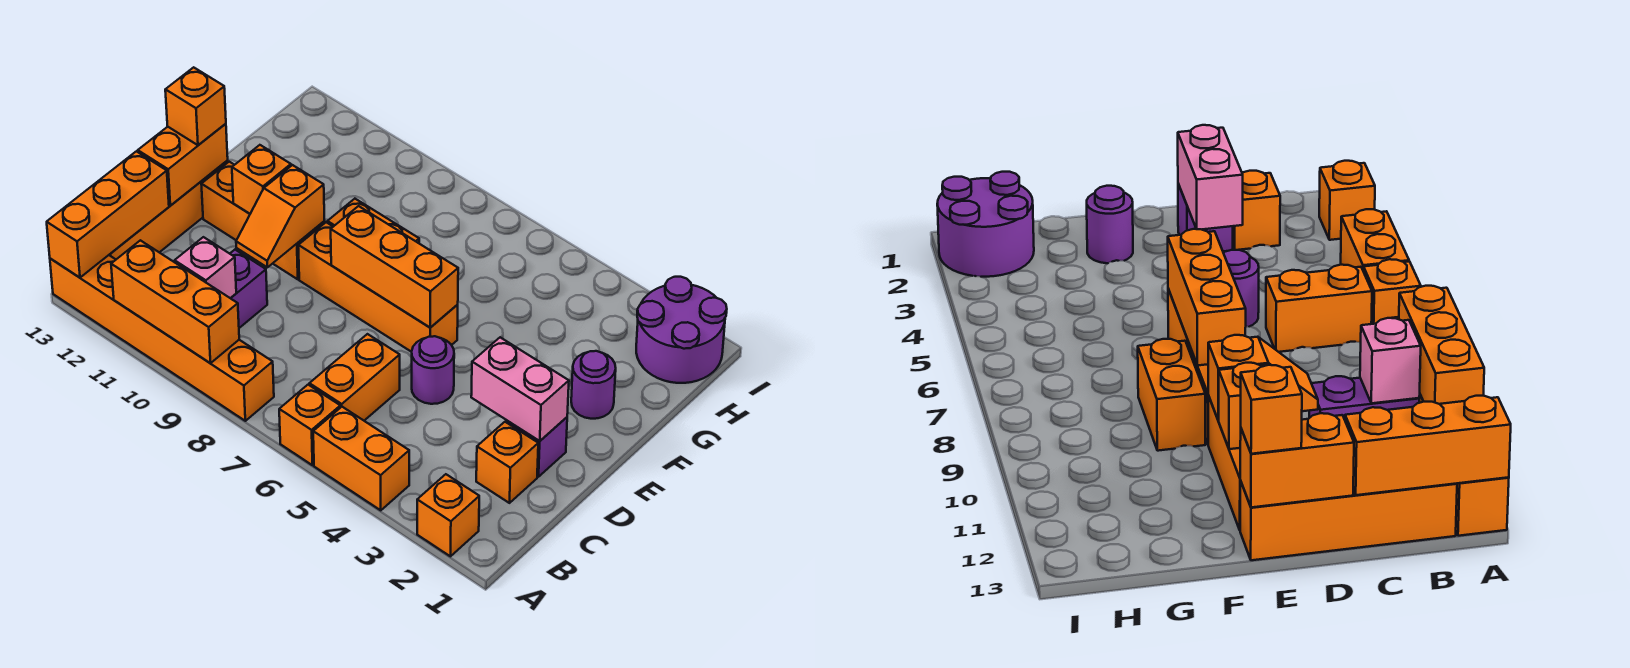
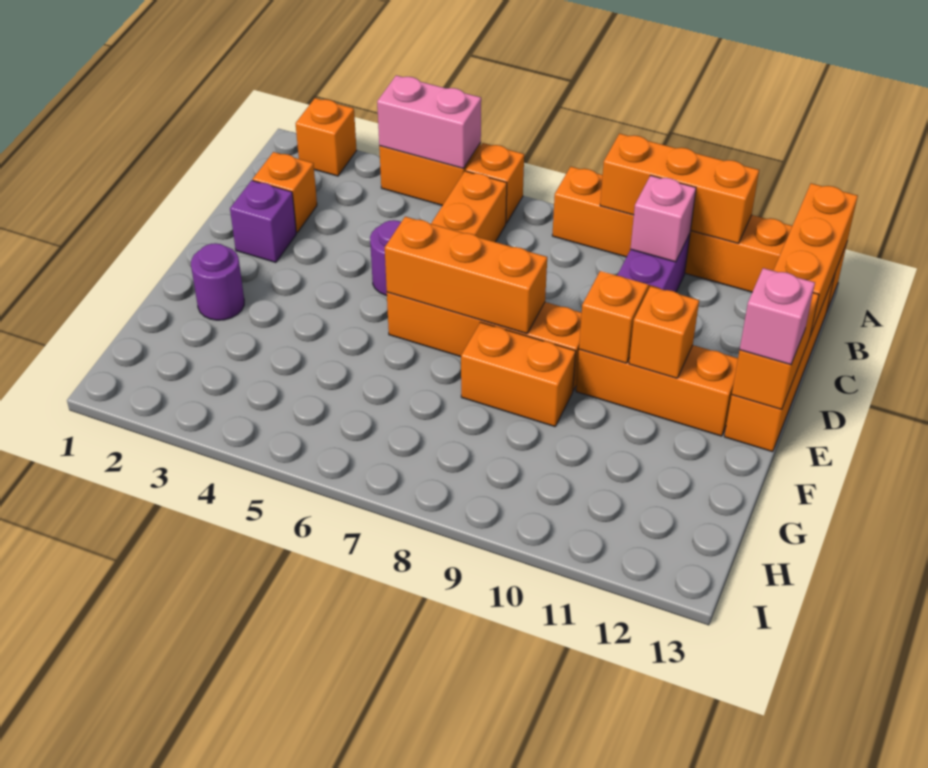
pink 1x2 brick [471,337,569,441] -> pink 1x2 brick moved to [377,75,481,169]
orange 1x1 brick [165,67,226,145] -> pink 1x1 brick [740,268,815,365]
purple 2x2 round brick [636,277,727,383] -> none

